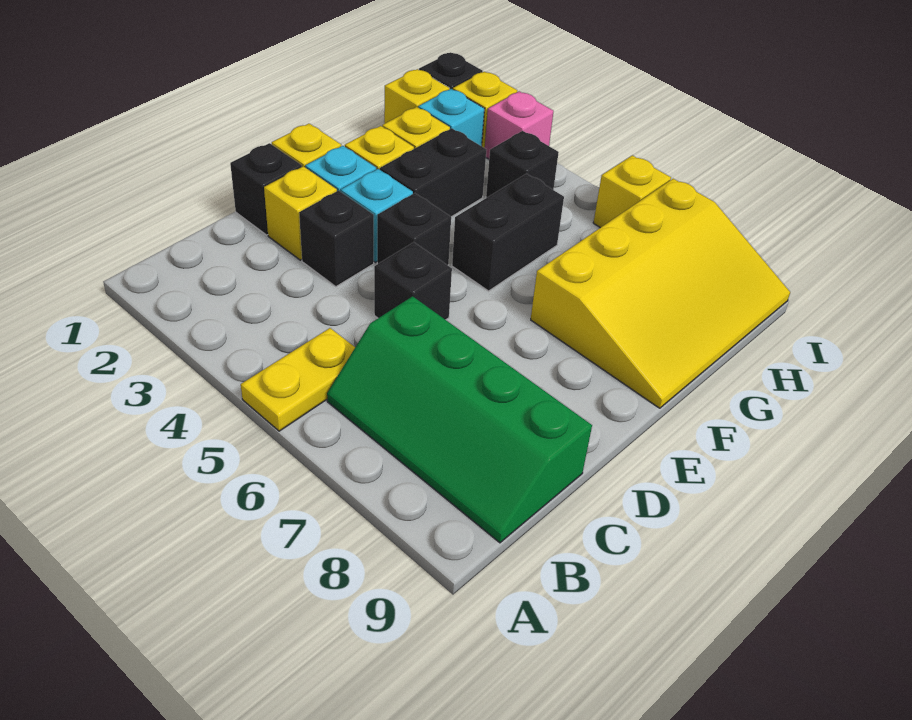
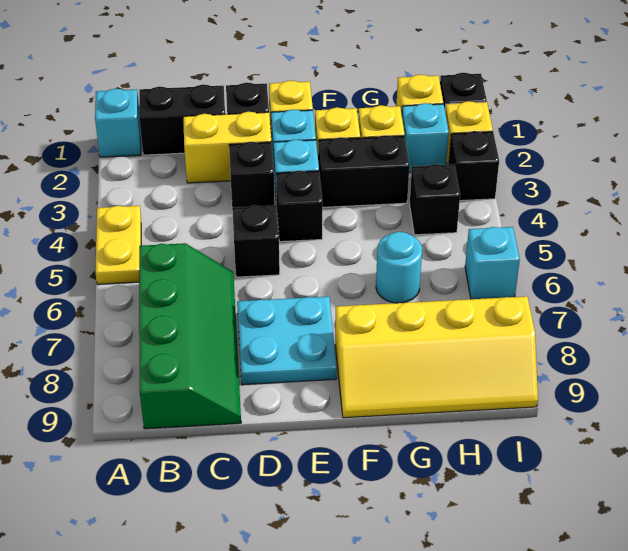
none -> cyan 1x1 brick [95,89,141,157]
yellow 1x2 plate [241,328,355,431] -> yellow 1x2 plate turned to [95,206,141,284]
green 2x4 slope [327,296,592,543] -> green 2x4 slope turned to [139,243,241,429]
yellow 1x1 brick [264,166,337,260] -> yellow 1x2 brick [183,112,271,183]
none -> cyan 2x2 plate [237,296,337,385]
black 1x2 brick [452,174,564,291] -> black 1x2 brick moved to [139,85,225,155]
yellow 3x4 slope [531,179,790,408] -> yellow 2x4 slope [335,296,538,418]
none -> cyan 1x1 round brick [376,232,422,303]
pink 1x1 brick [485,91,554,159] -> black 1x1 brick [449,131,499,201]
yellow 1x1 brick [593,155,671,228] -> cyan 1x1 brick [465,227,520,299]

